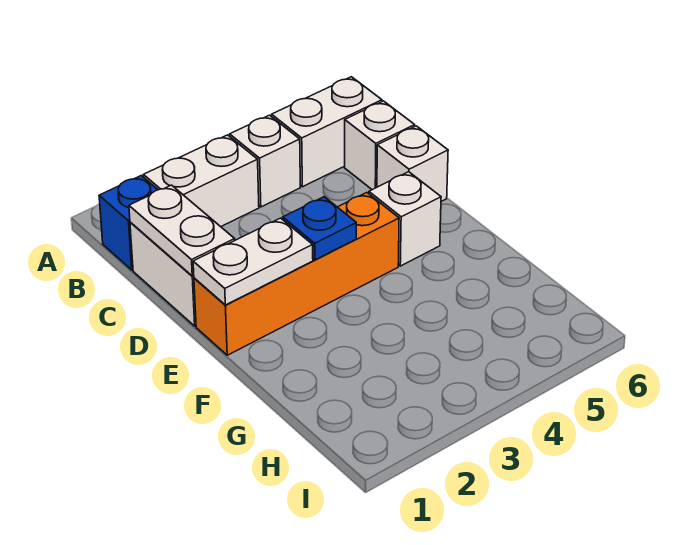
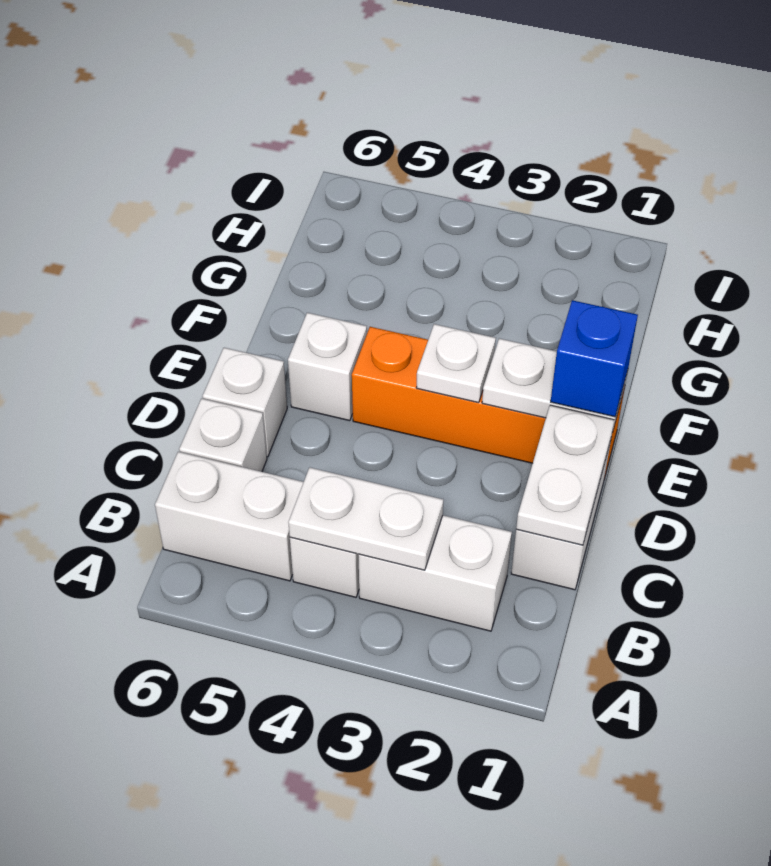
blue 1x1 brick [99,176,158,270] -> blue 1x1 brick moved to [551,300,638,417]
none -> white 1x2 plate [288,467,443,570]
blue 1x1 plate [283,197,356,260] -> white 1x1 plate [416,324,496,403]

